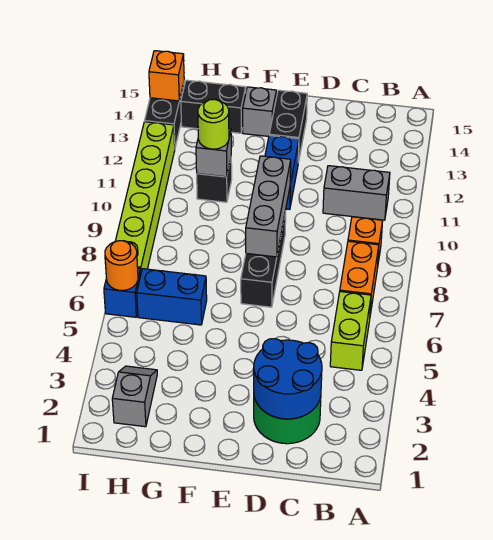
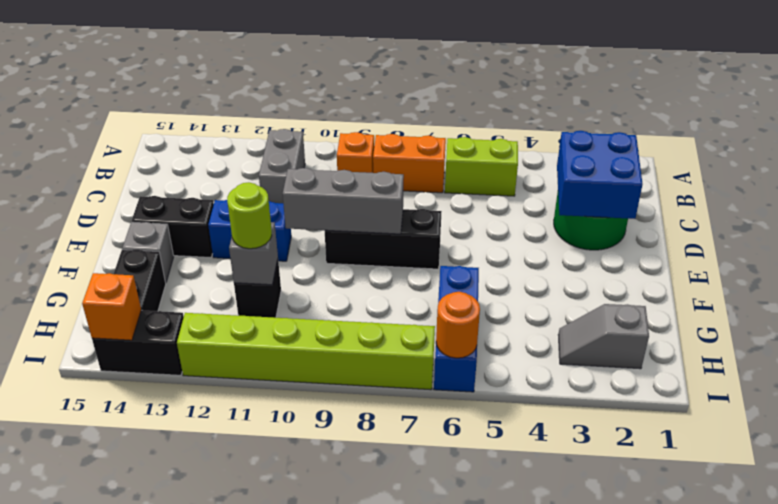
blue 2x2 round brick [254,339,322,419] -> blue 2x2 brick [557,131,642,219]

